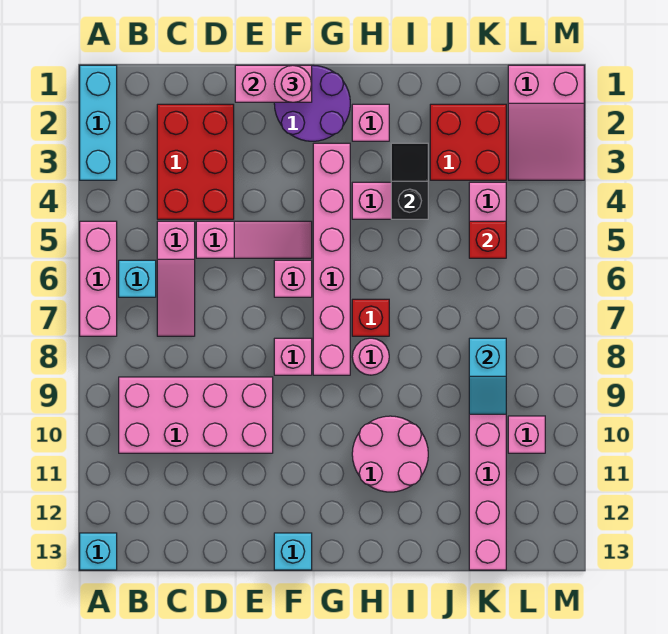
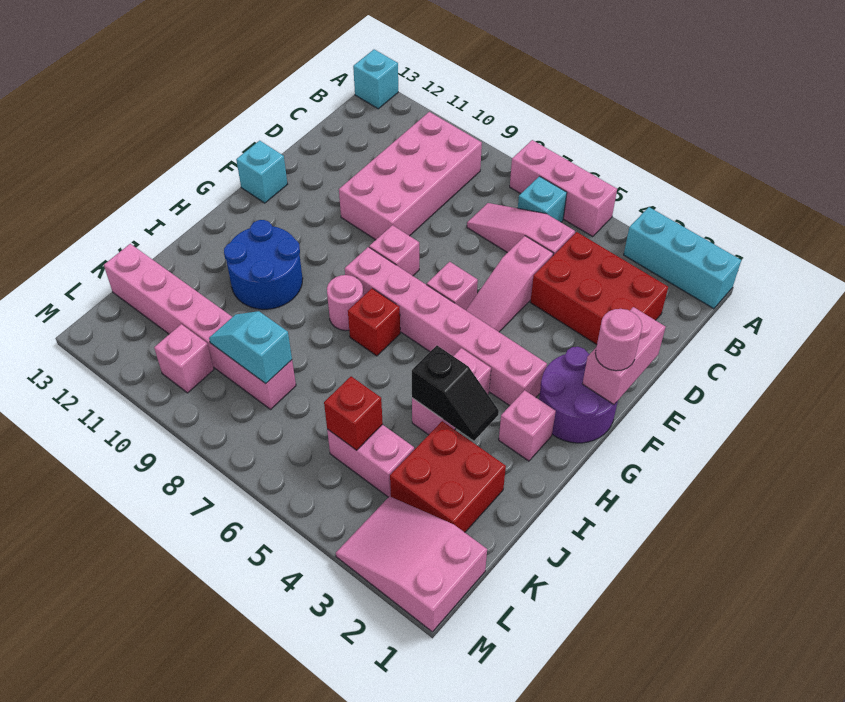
pink 2x2 round brick [352,416,428,492] -> blue 2x2 round brick [224,220,303,309]

